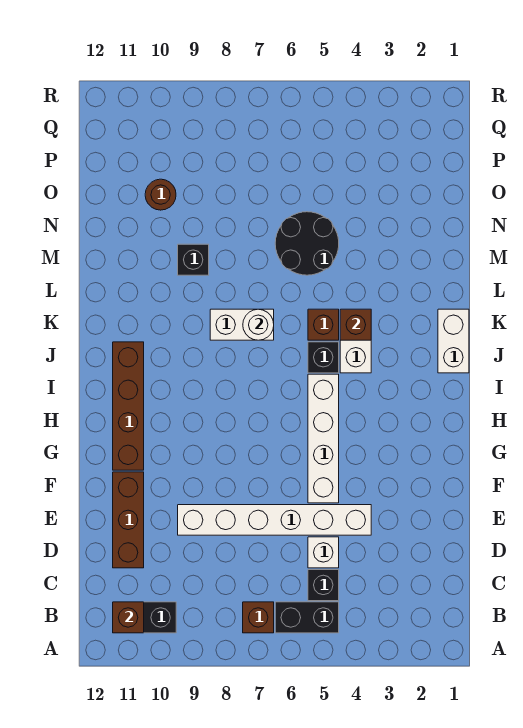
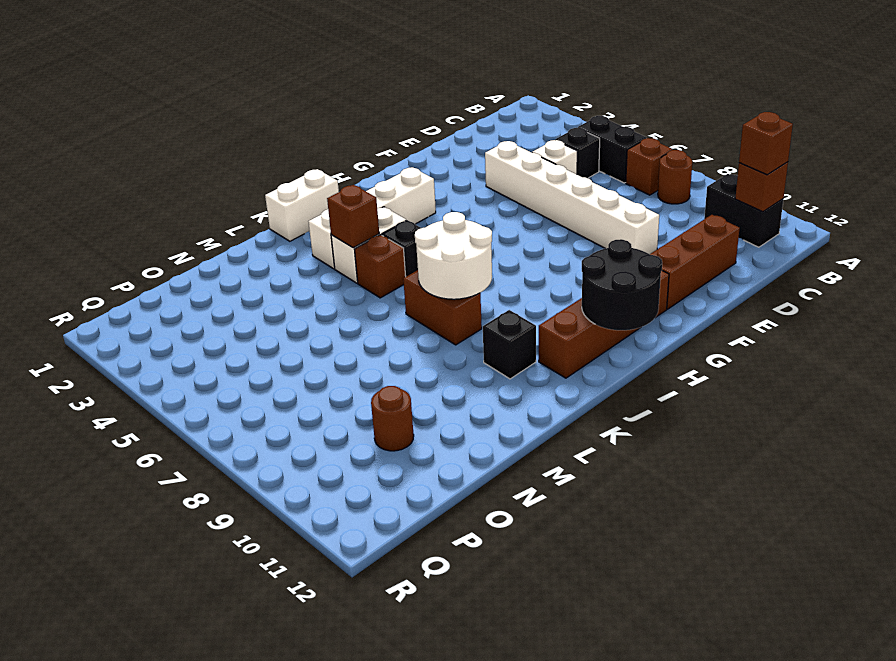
none -> brown 1x1 round brick [658,150,692,204]
none -> brown 1x1 brick [739,112,793,175]
white 1x4 brick [308,374,339,503] -> white 1x4 brick moved to [308,168,436,269]
white 1x2 brick [210,309,274,340] -> brown 1x2 brick [403,270,482,345]
white 1x1 round brick [243,309,274,340] -> white 2x2 round brick [415,212,492,299]
black 2x2 round brick [275,212,339,275] -> black 2x2 round brick moved to [582,239,662,330]
black 1x1 brick [178,244,209,275] -> black 1x1 brick moved to [483,310,536,379]

